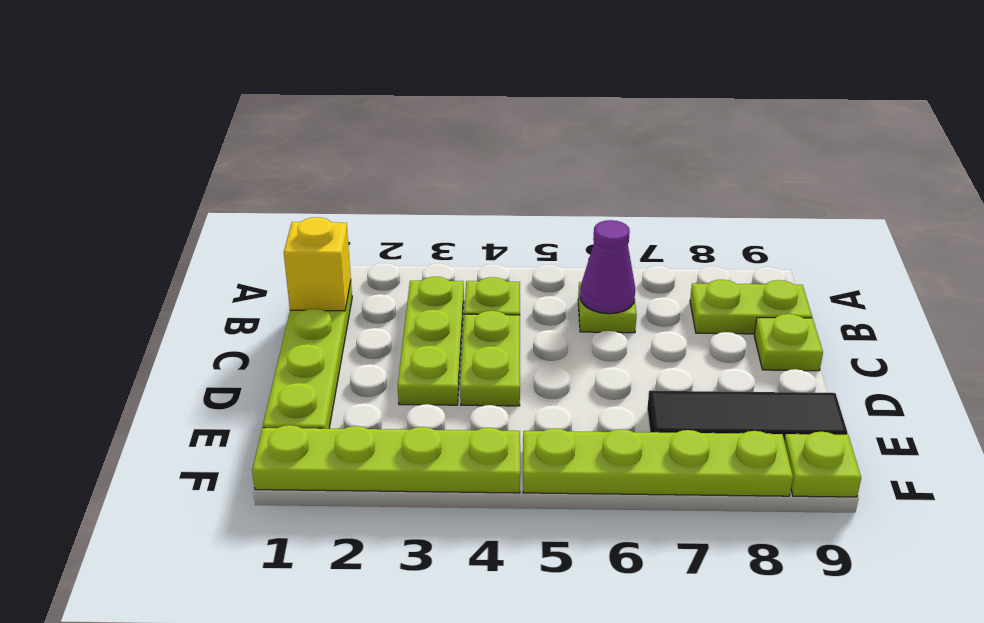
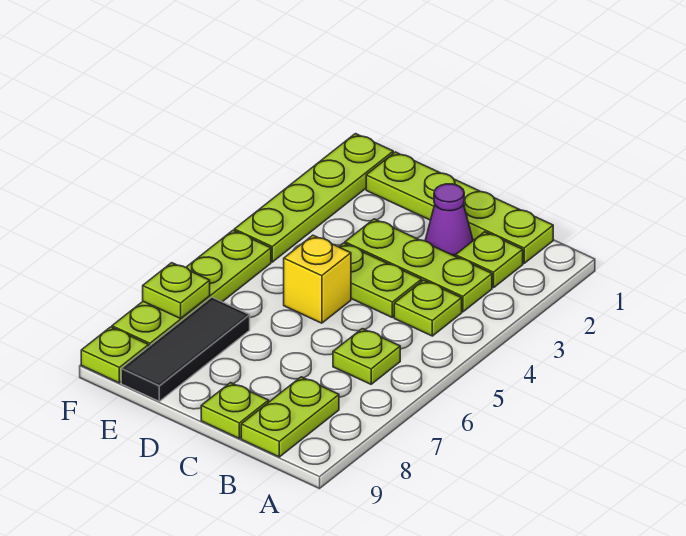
yellow 1x1 brick [284,217,351,311] -> yellow 1x1 brick moved to [284,235,351,323]
none -> lime 1x1 plate [456,232,523,288]
purple 1x1 cone [580,220,635,314] -> purple 1x1 cone moved to [425,184,473,256]
none -> lime 1x1 plate [143,263,210,319]

